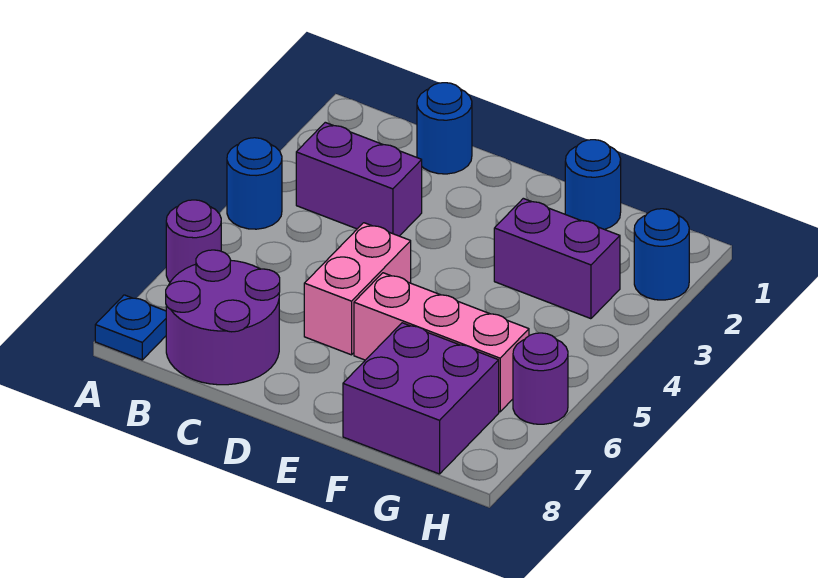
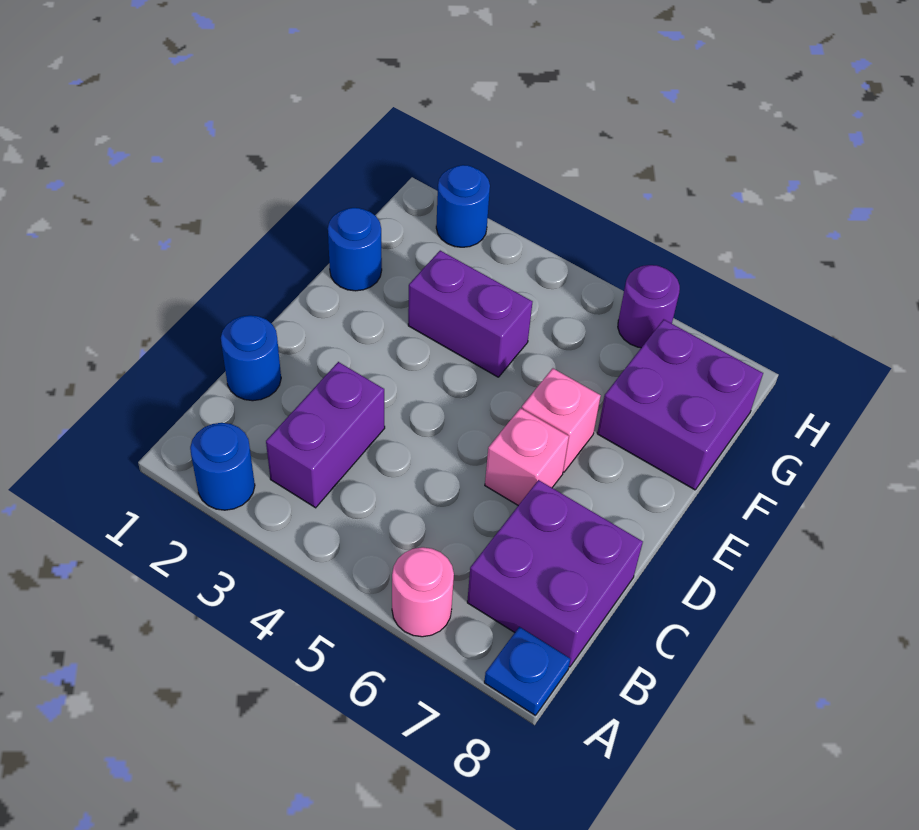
blue 1x1 round brick [227,138,282,229] -> blue 1x1 round brick moved to [190,423,255,510]
purple 1x1 round brick [166,200,221,282] -> pink 1x1 round brick [392,547,454,637]
purple 2x2 round brick [166,250,280,385] -> purple 2x2 brick [467,480,643,667]
pink 1x2 brick [304,223,411,355] -> pink 1x1 brick [485,408,569,505]
pink 1x3 brick [354,273,529,412] -> pink 1x1 brick [522,368,601,472]
purple 1x2 brick [494,198,620,319] -> purple 1x2 brick turned to [408,251,533,377]

